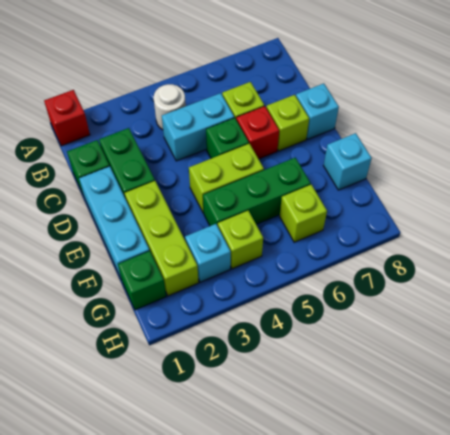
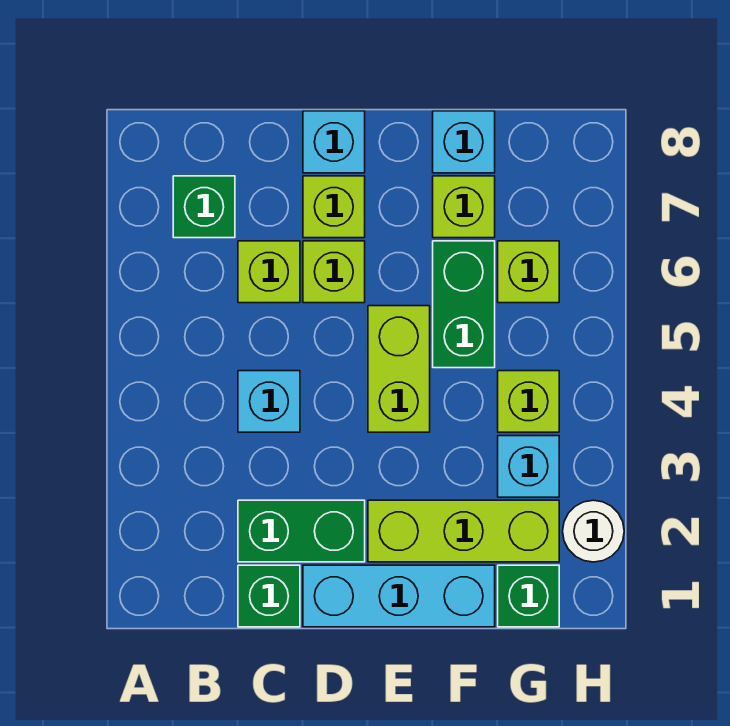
red 1x1 brick [44,90,90,146] -> none
white 1x1 round brick [154,84,186,130] -> white 1x1 round brick moved to [563,500,624,562]
cyan 1x2 brick [162,93,234,161] -> cyan 1x1 brick [238,371,300,432]
green 1x1 brick [206,118,249,158] -> green 1x1 brick moved to [173,176,235,238]
red 1x1 brick [236,106,279,159] -> lime 1x1 brick [303,241,365,303]
green 1x3 brick [203,158,311,226] -> green 1x2 brick [433,241,495,368]
none -> lime 1x1 brick [433,176,495,238]

